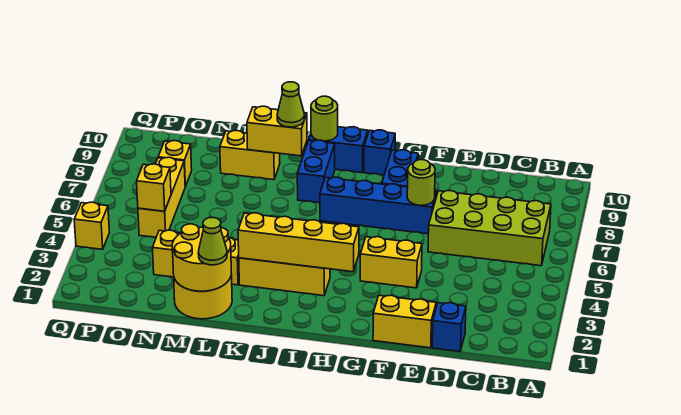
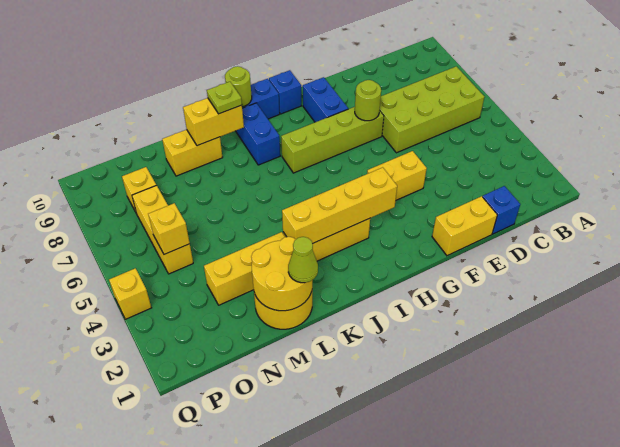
blue 1x4 brick [320,177,437,234] -> lime 1x4 brick [281,107,384,173]
lime 1x1 cone [277,82,304,127] -> lime 1x1 plate [207,82,242,114]

